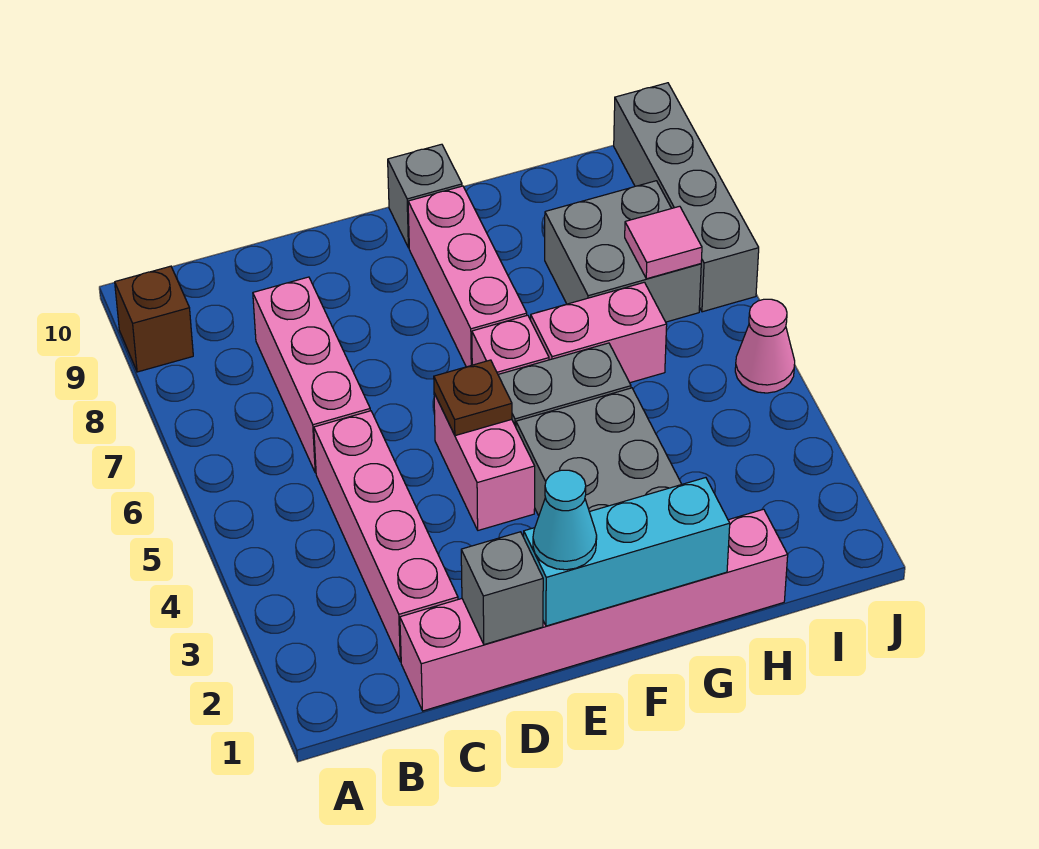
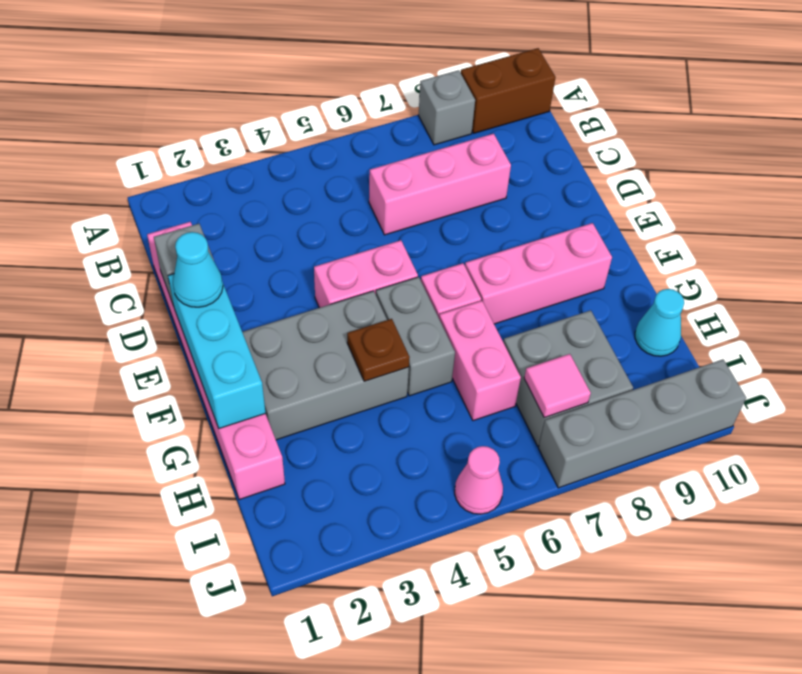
brown 1x1 brick [115,266,193,372] -> brown 1x2 brick [461,48,556,133]
pink 1x4 brick [314,411,458,662] -> none
brown 1x1 plate [434,360,512,436] -> brown 1x1 plate moved to [347,319,410,381]
grey 1x1 brick [388,144,462,248] -> grey 1x1 brick moved to [418,70,475,145]
none -> cyan 1x1 cone [635,289,684,356]

